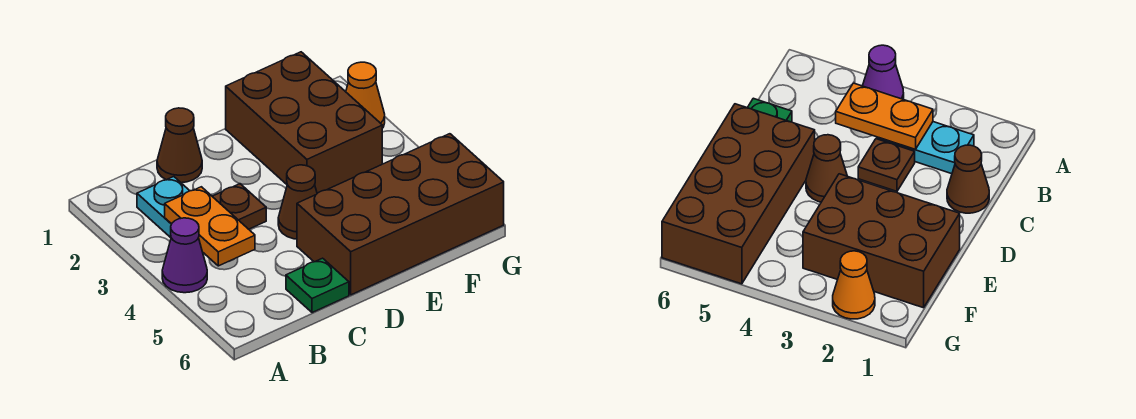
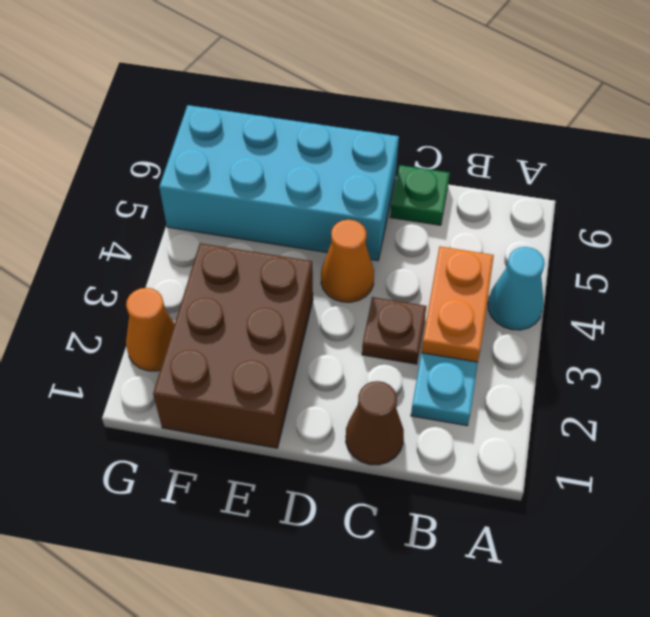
purple 1x1 cone [162,218,207,293] -> cyan 1x1 cone [488,247,545,330]
brown 1x1 cone [278,165,317,239] -> orange 1x1 cone [321,220,374,302]
brown 2x4 brick [297,134,504,295] -> cyan 2x4 brick [159,105,399,260]

